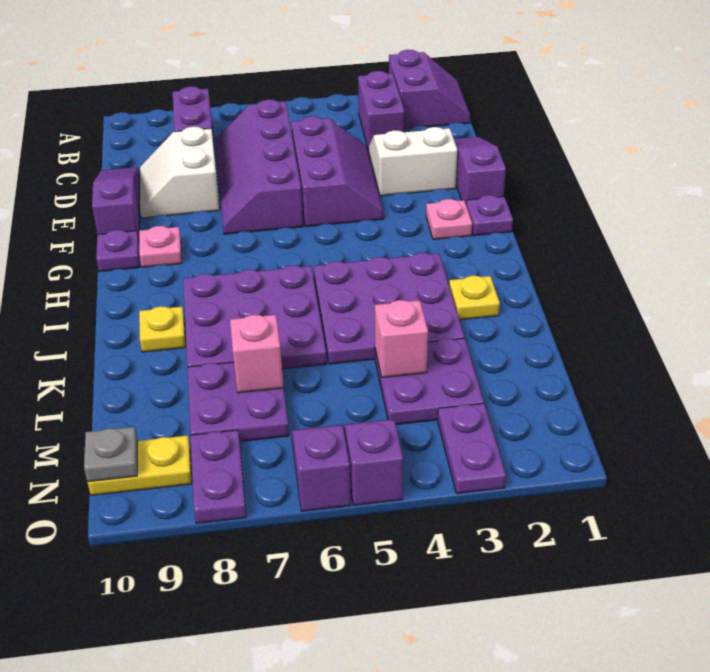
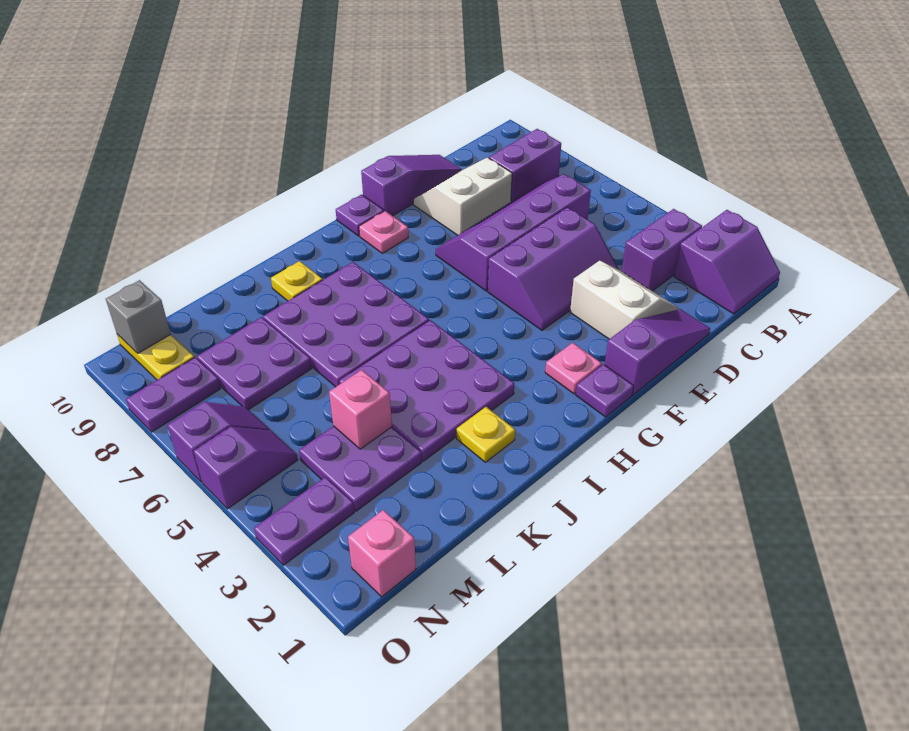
pink 1x1 brick [230,315,284,393] -> pink 1x1 brick moved to [348,510,416,597]
grey 1x1 plate [84,427,137,482] -> grey 1x1 brick [106,280,171,353]

